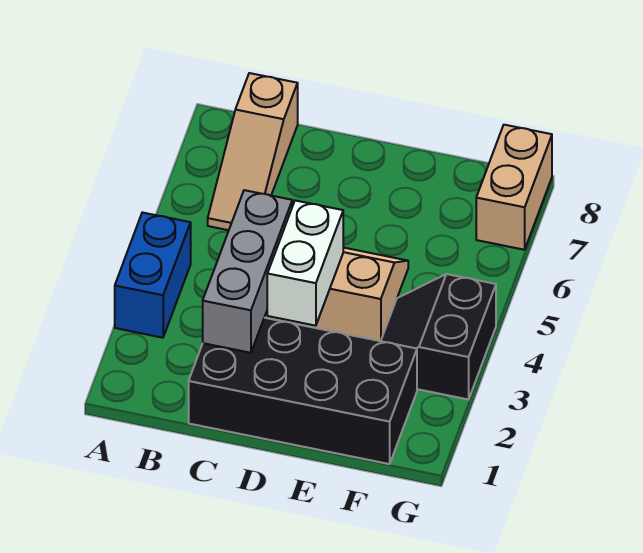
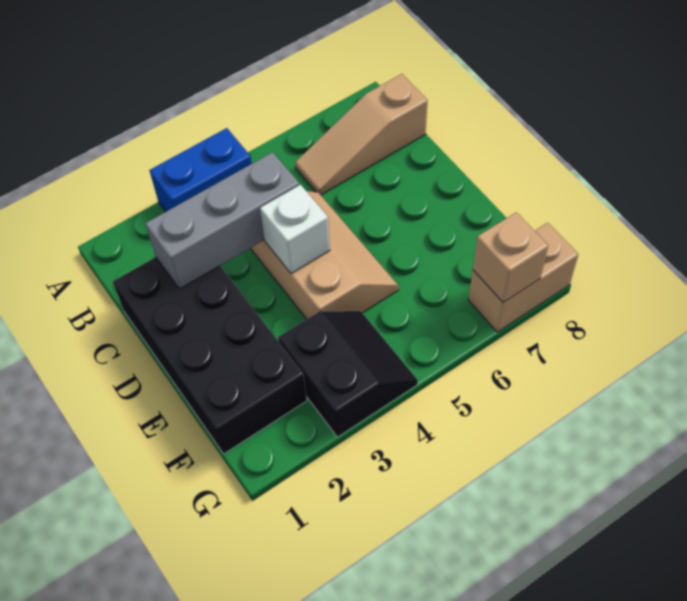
white 1x2 brick [267,200,343,326] -> white 1x1 brick [260,185,330,274]
black 2x2 slope [381,274,496,400] -> black 2x2 slope turned to [278,311,418,437]
none -> tan 1x1 brick [473,212,548,303]

